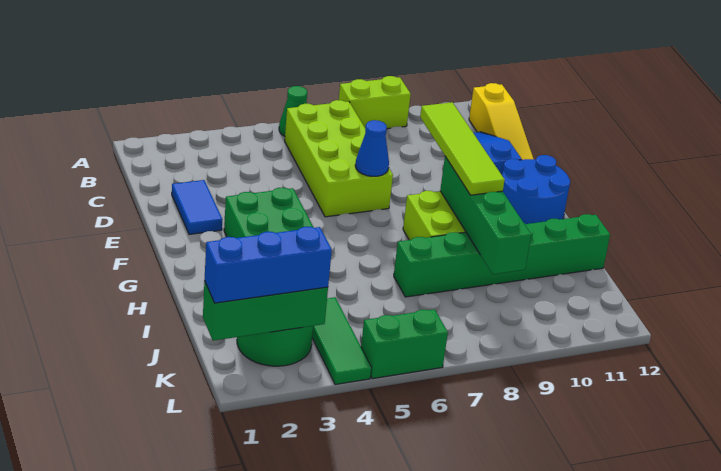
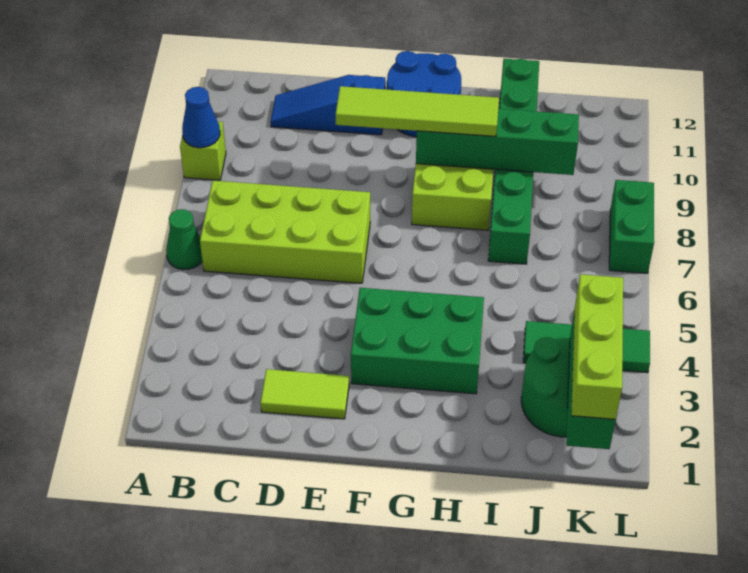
lime 1x2 brick [339,76,411,129] -> lime 1x1 brick [180,122,226,180]
yellow 1x3 slope [469,83,533,160] -> none
blue 1x2 tile [172,180,222,234] -> lime 1x2 tile [261,369,349,419]
blue 1x1 cone [355,120,389,176] -> blue 1x1 cone moved to [182,87,220,148]
blue 1x3 brick [205,227,332,303] -> lime 1x3 brick [571,274,623,420]
green 1x2 brick [361,309,448,379] -> green 1x2 brick moved to [609,180,654,273]

